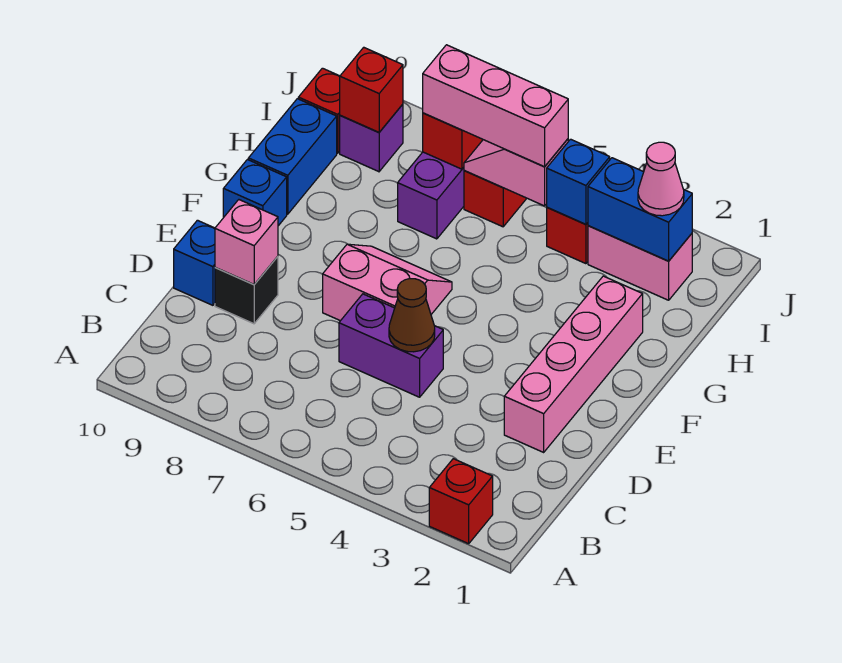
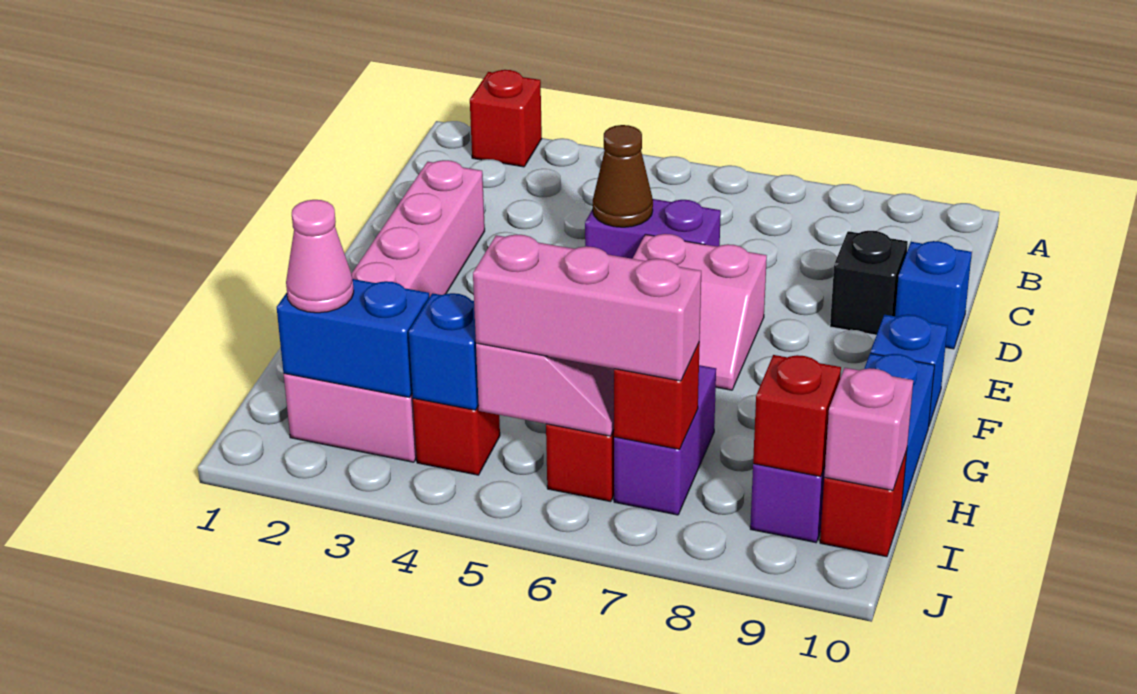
pink 1x1 brick [215,200,278,285] -> pink 1x1 brick moved to [824,368,913,490]

